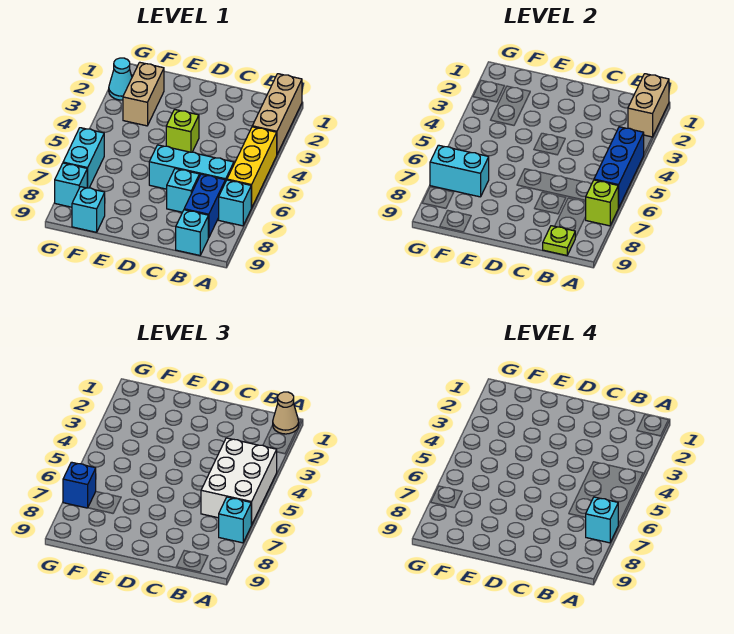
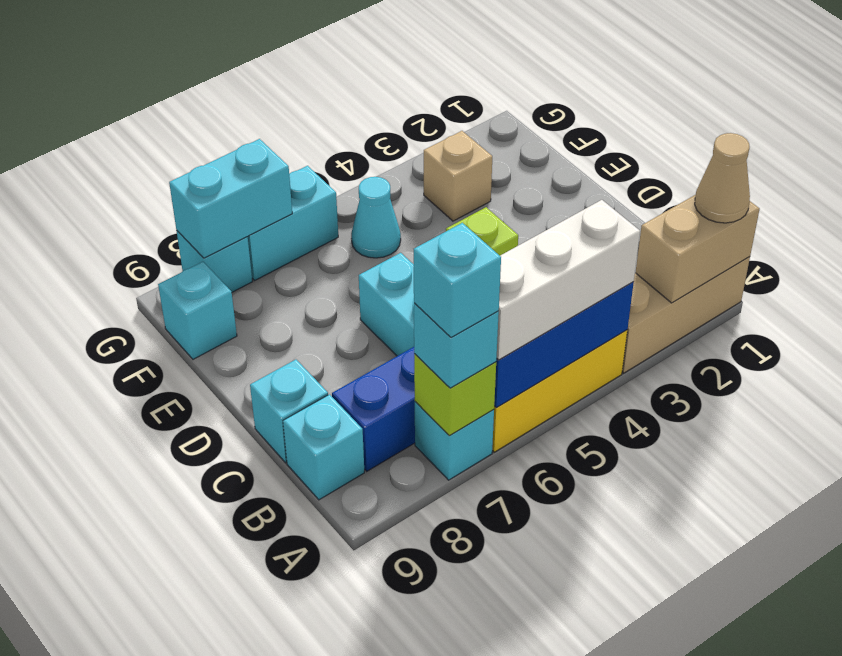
white 2x3 brick [201,438,277,525] -> white 1x3 brick [497,200,640,360]
lime 1x1 plate [543,226,575,255] -> none
cyan 1x1 brick [167,169,199,212] -> cyan 1x1 brick moved to [250,360,328,463]
tan 1x2 brick [123,62,164,126] -> tan 1x1 brick [424,131,492,221]
cyan 1x2 brick [430,145,489,197] -> cyan 1x2 brick turned to [169,139,292,258]
cyan 1x1 cone [109,58,132,100] -> cyan 1x1 cone moved to [351,177,401,258]
blue 1x1 brick [63,462,96,508] -> none

